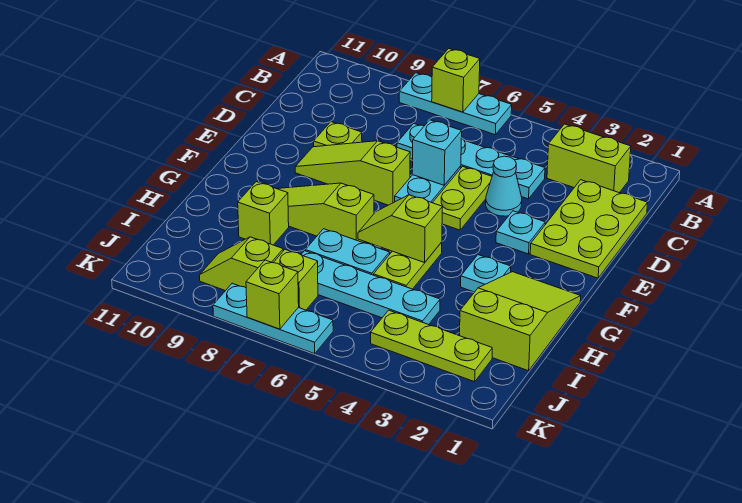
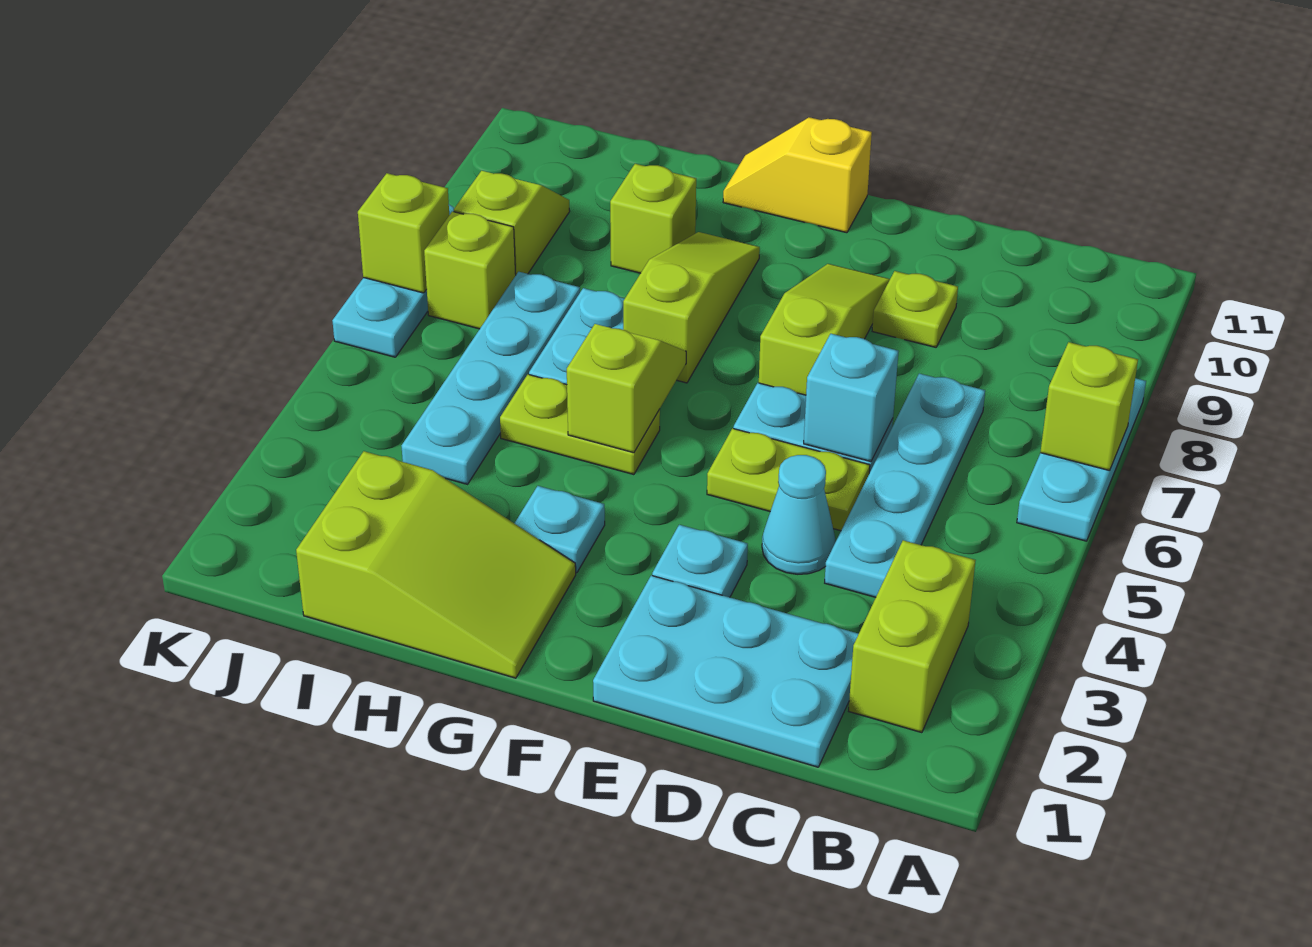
lime 2x3 plate [530,180,648,278] -> cyan 2x3 plate [593,575,858,767]
none -> yellow 1x2 slope [723,117,872,233]
lime 1x3 plate [371,310,492,382] -> none

